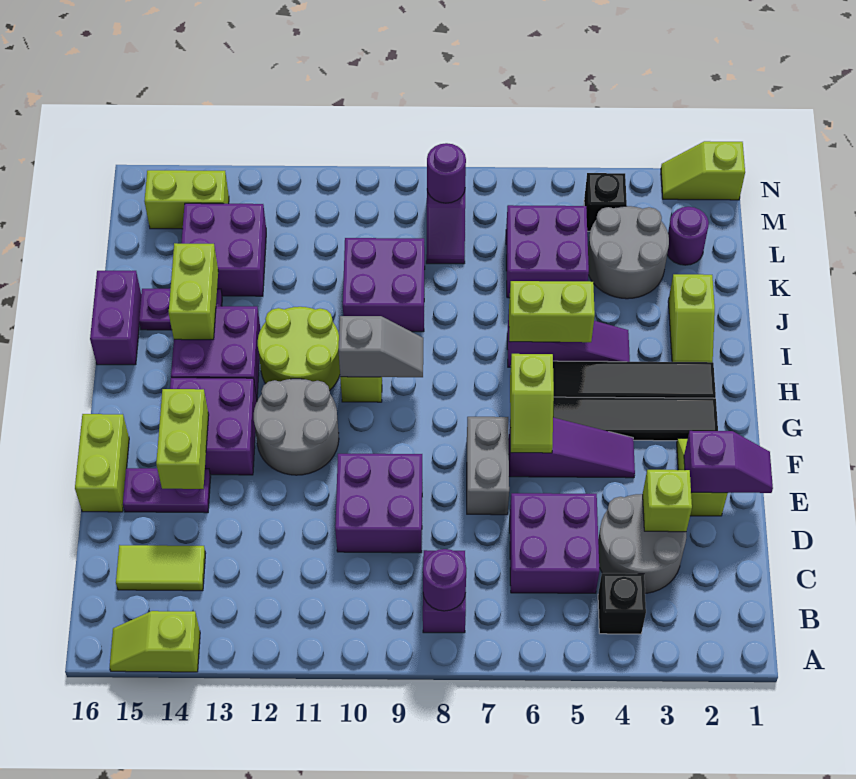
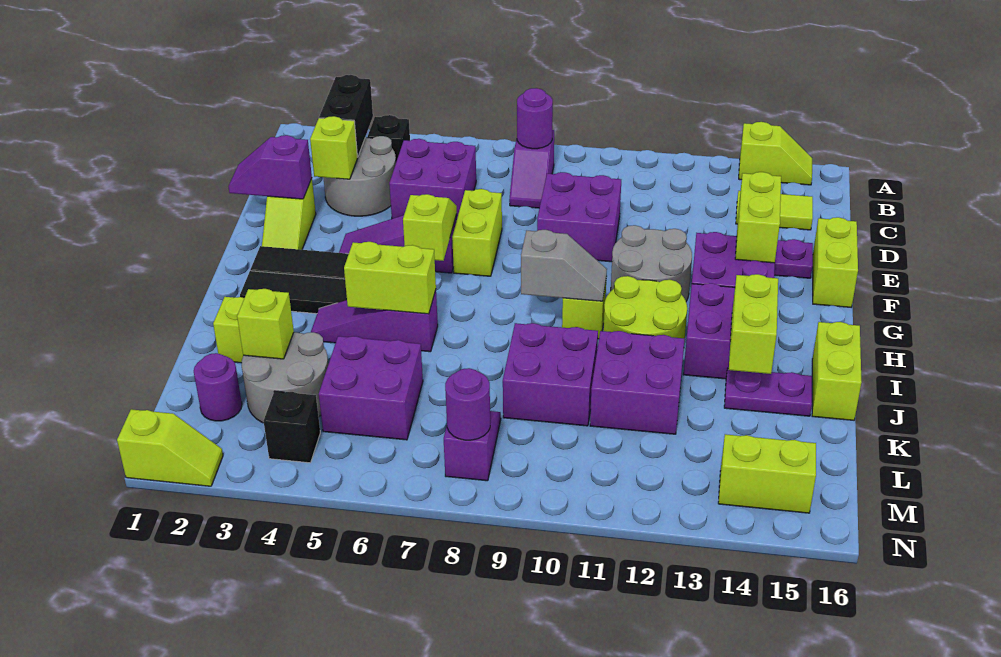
none -> black 1x2 brick [319,75,373,157]
grey 1x2 brick [467,417,509,515] -> lime 1x2 brick [452,189,502,276]
grey 1x2 slope [339,316,423,377] -> grey 1x2 slope turned to [521,230,607,301]
purple 1x2 brick [90,271,141,365] -> lime 1x2 brick [812,322,862,420]
none -> lime 1x1 brick [237,289,294,359]
purple 2x2 brick [181,203,266,296] -> purple 2x2 brick moved to [590,331,685,434]

